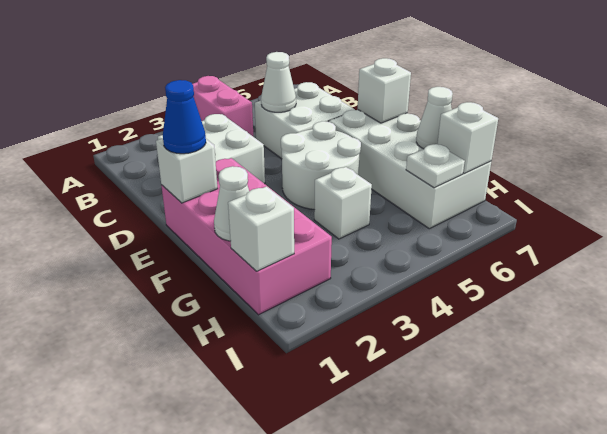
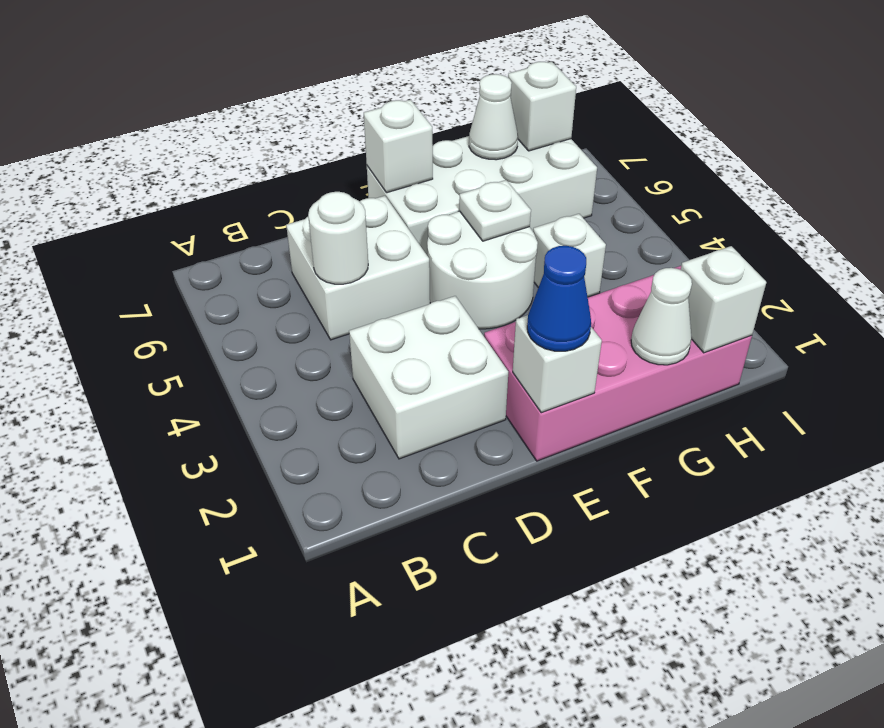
pink 1x2 brick [193,76,253,136] -> none
white 1x1 cone [261,52,296,112] -> white 1x1 round brick [308,192,368,284]
white 1x1 plate [406,144,465,188] -> white 1x1 plate moved to [459,180,531,241]

